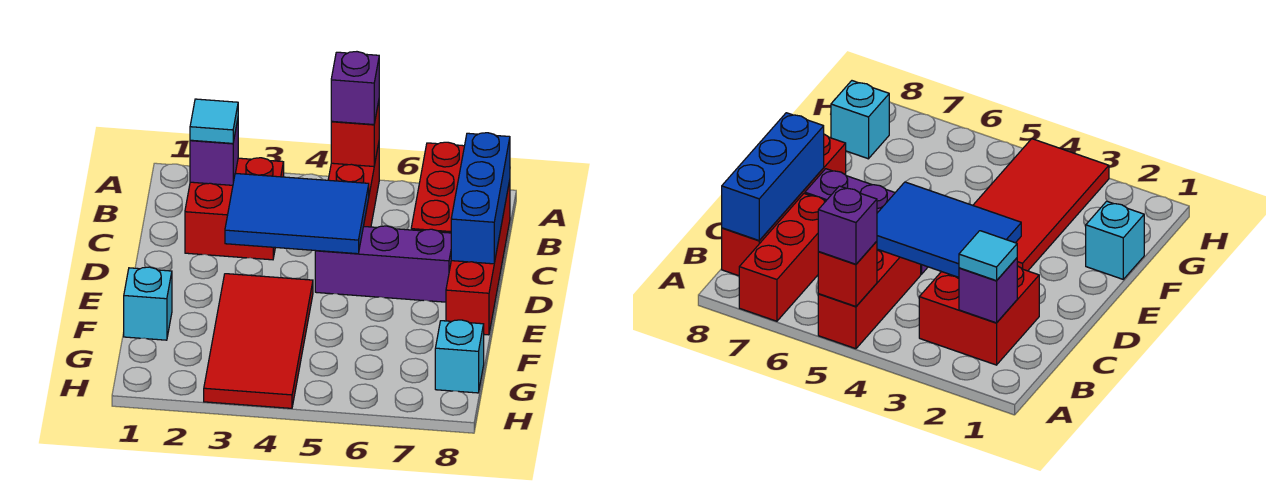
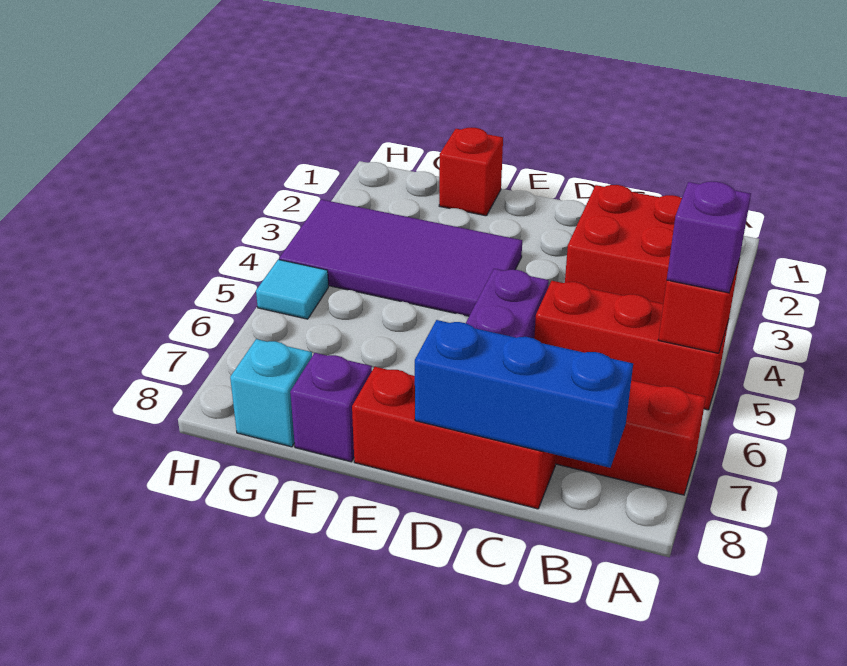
purple 1x1 brick [190,120,238,185] -> purple 1x1 brick moved to [290,353,372,462]
cyan 1x1 tile [190,99,238,143] -> cyan 1x1 tile moved to [256,260,328,319]
red 1x4 brick [446,180,510,335] -> red 1x3 brick [352,367,556,509]
blue 2x3 tile [225,173,369,254] -> none
red 2x4 tile [204,274,313,408] -> purple 2x4 tile [279,199,522,316]
cyan 1x1 brick [124,267,172,340] -> red 1x1 brick [439,128,503,216]

